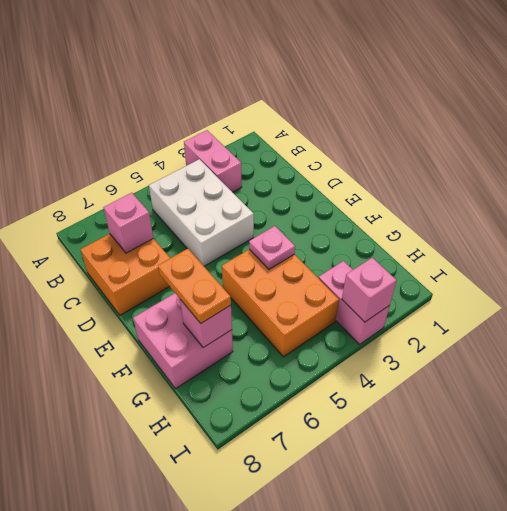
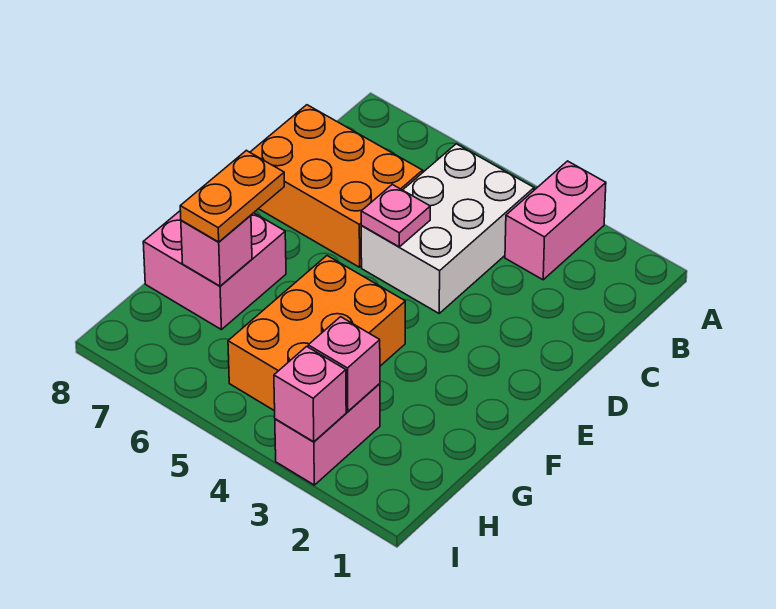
orange 2x2 brick [81,234,170,315] -> orange 2x3 brick [250,105,423,267]
pink 1x1 brick [104,193,153,253] -> pink 1x1 brick moved to [308,317,380,412]
pink 1x1 plate [249,226,295,269] -> pink 1x1 plate moved to [361,184,430,247]

